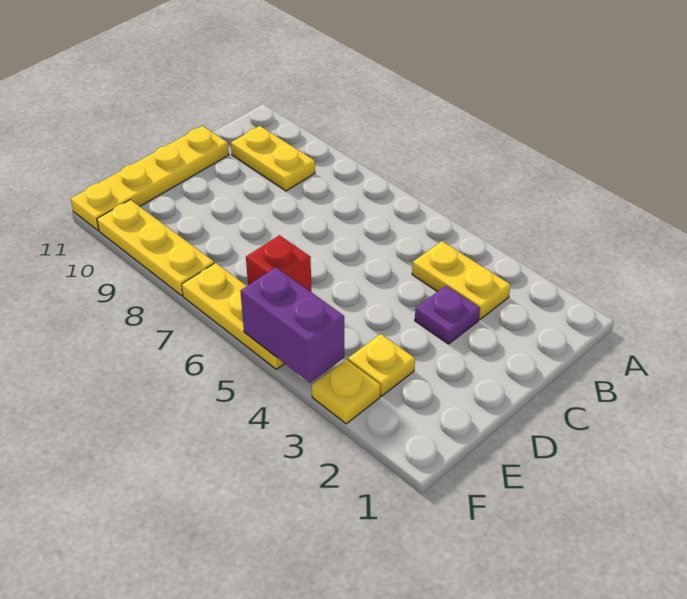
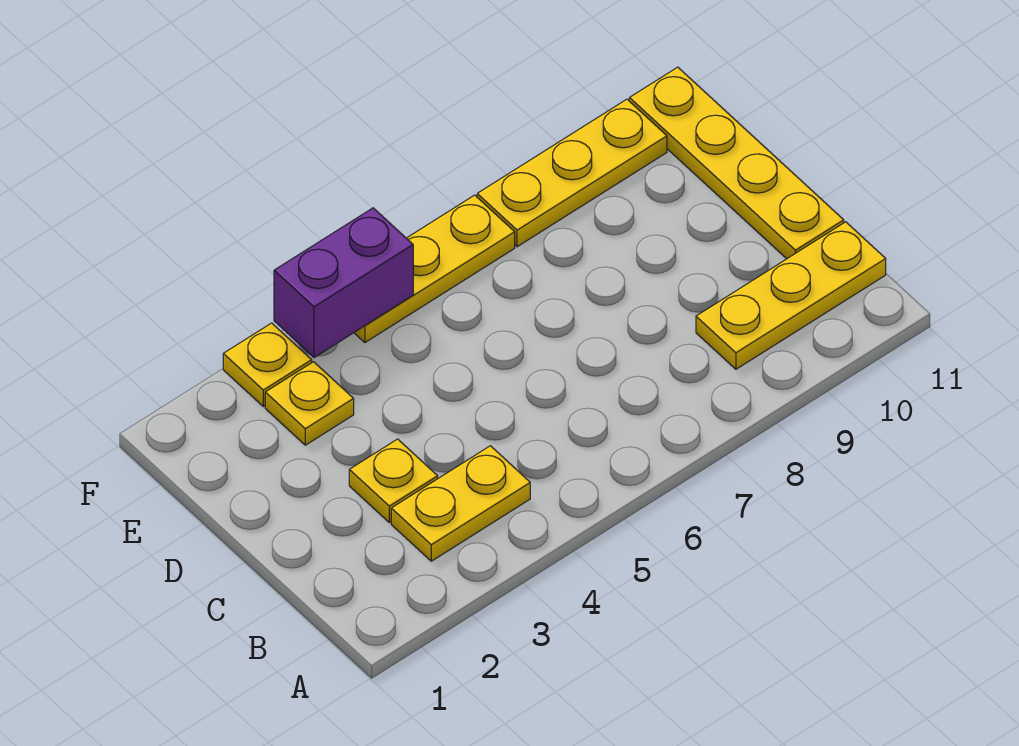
yellow 1x2 plate [231,126,315,191] -> yellow 1x3 plate [696,222,886,369]
purple 1x1 plate [415,286,480,344] -> yellow 1x1 plate [349,439,438,522]
red 1x1 brick [246,235,311,292] -> none

